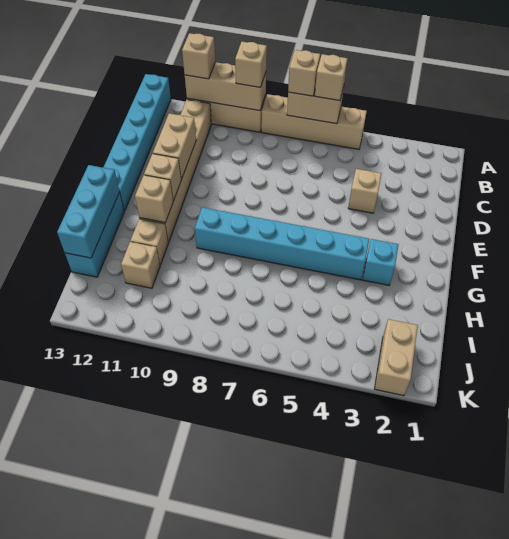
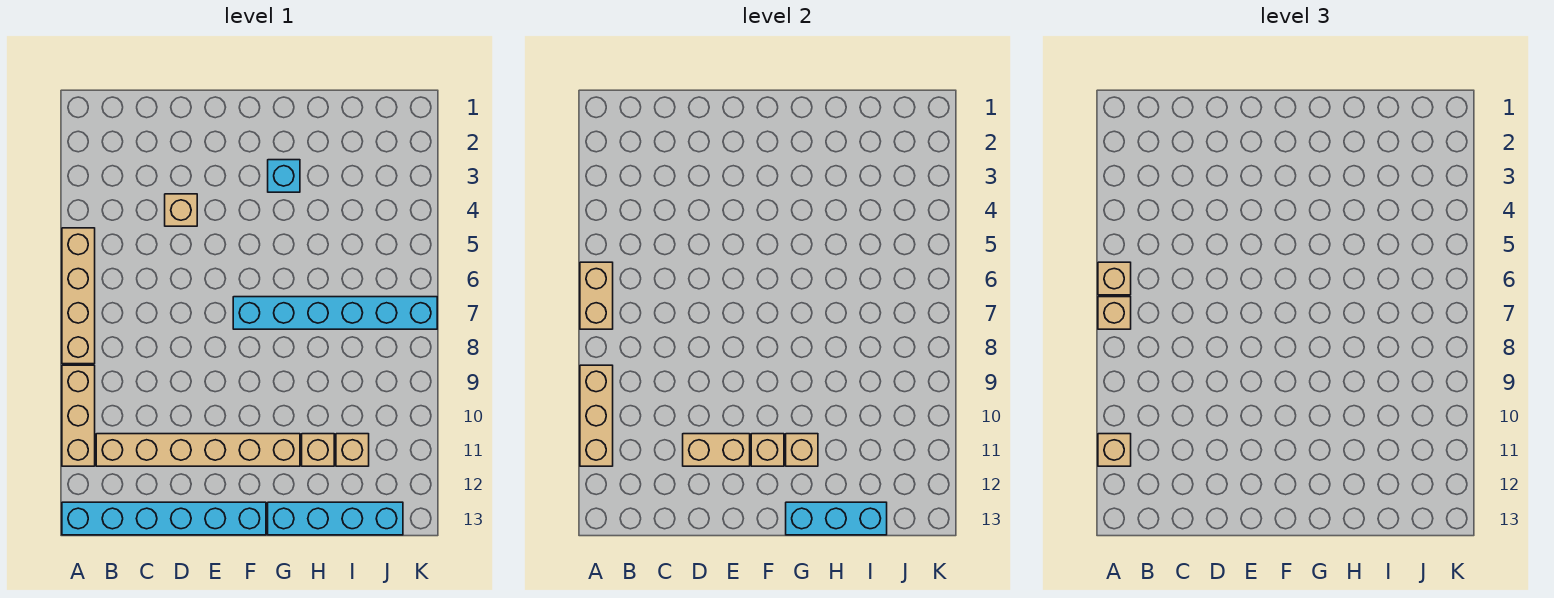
tan 1x1 brick [235,42,267,87] -> none
cyan 1x6 brick [195,207,369,280] -> cyan 1x6 brick turned to [233,297,437,329]
cyan 1x3 brick [65,192,124,277] -> cyan 1x4 brick [268,502,403,535]
tan 1x2 brick [375,319,418,396] -> none

